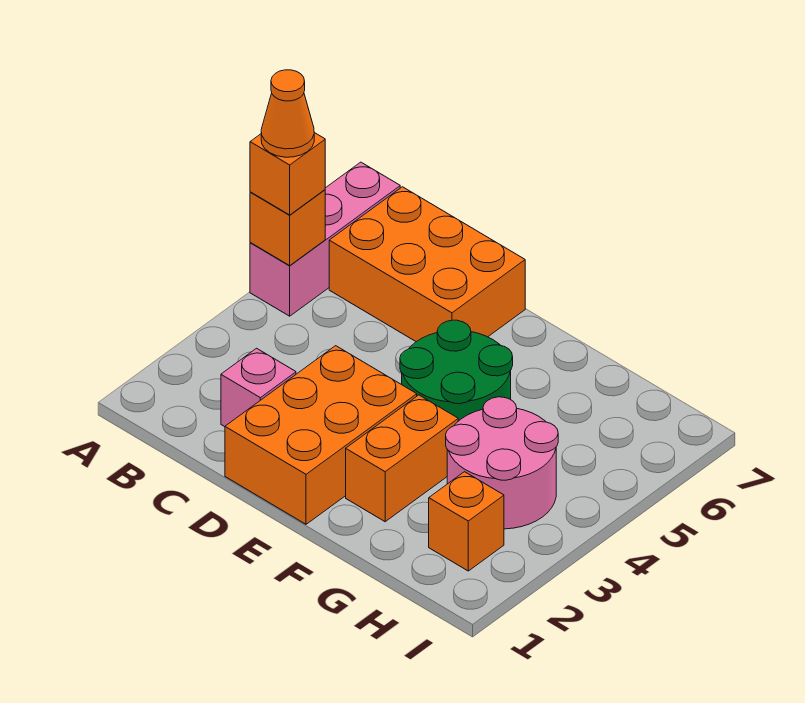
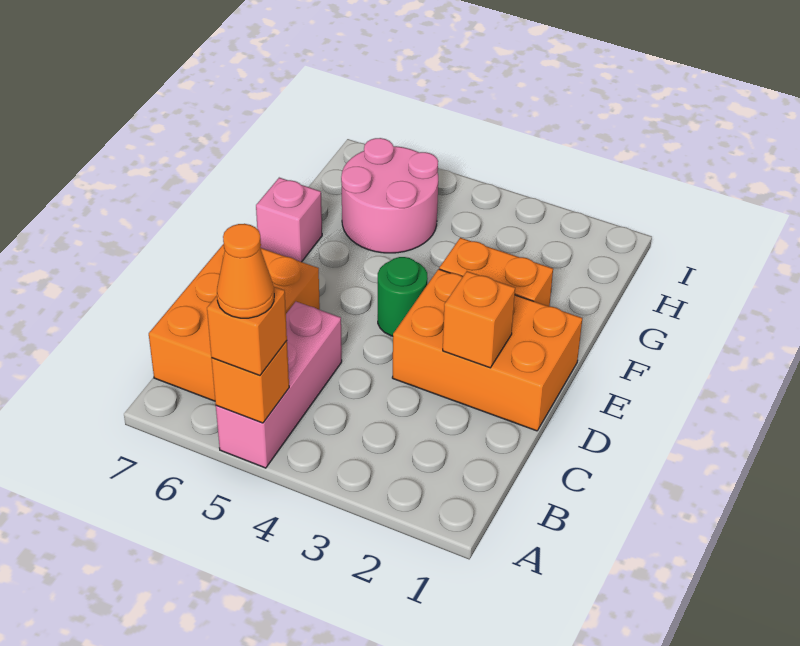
pink 1x3 brick [250,162,400,316] -> pink 1x3 brick turned to [216,302,342,468]
pink 1x1 brick [221,348,296,427] -> pink 1x1 brick moved to [256,178,322,262]
green 2x2 round brick [400,320,513,421] -> green 1x1 round brick [378,257,428,336]
pink 2x2 round brick [446,397,558,529] -> pink 2x2 round brick moved to [341,138,438,253]
orange 1x1 brick [429,472,504,571] -> orange 1x1 brick moved to [443,271,515,368]

